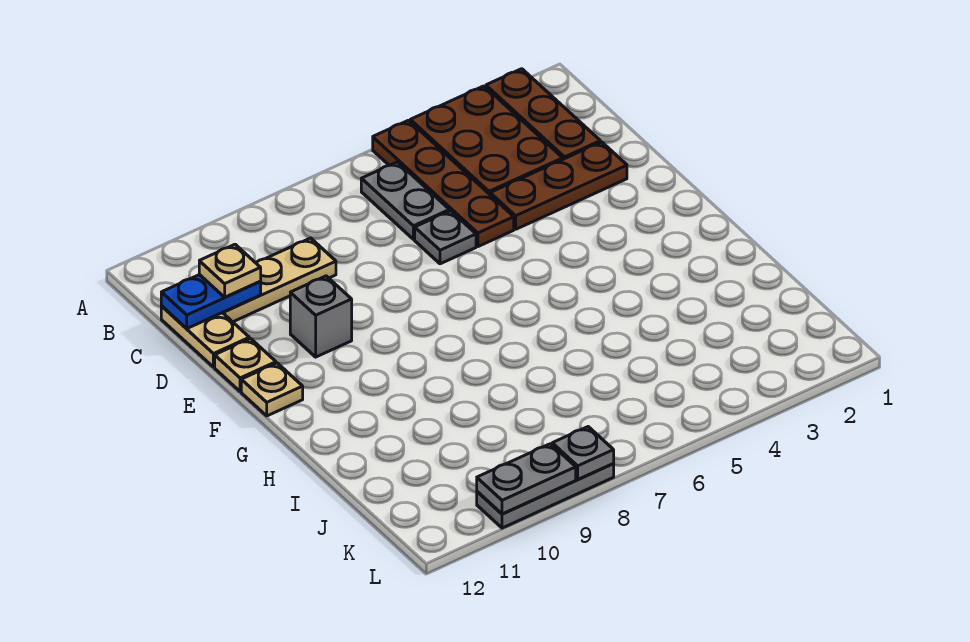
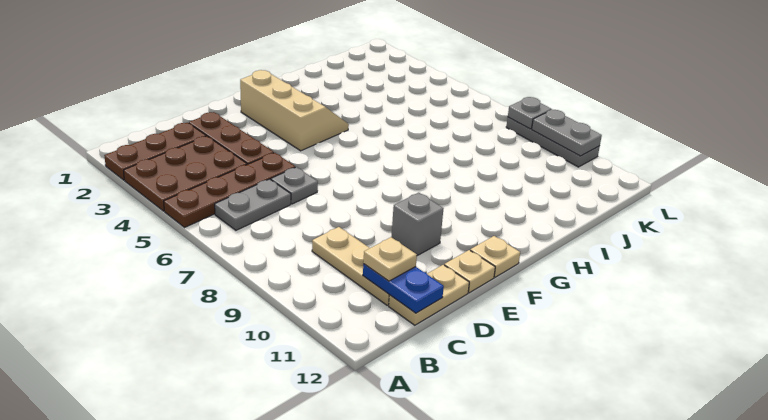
none -> tan 2x3 slope [240,70,349,151]

